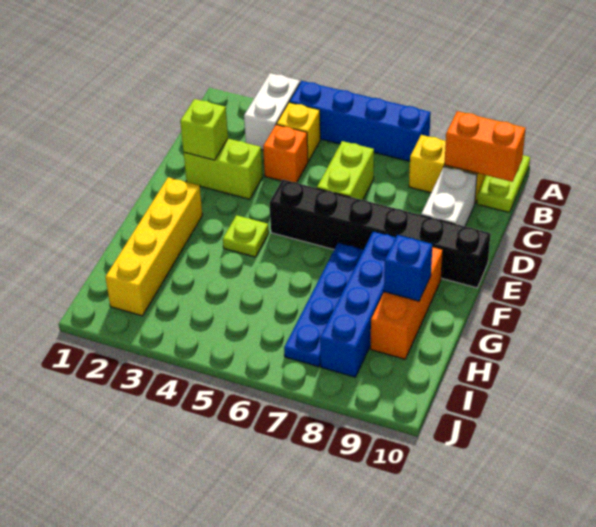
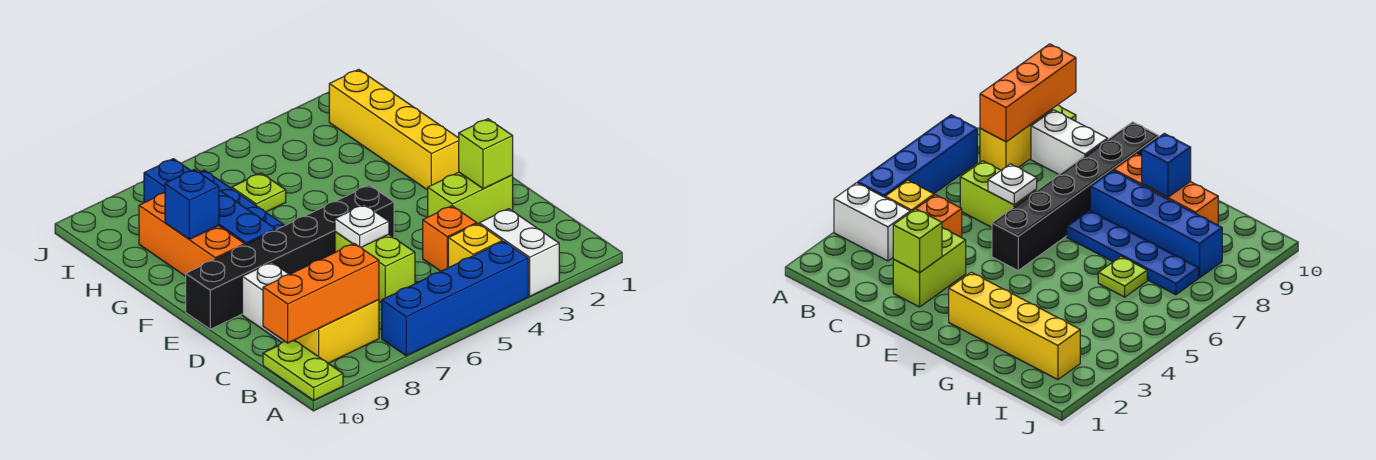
orange 1x2 brick [444,111,526,182] -> orange 1x3 brick [263,243,379,343]
none -> white 1x1 plate [335,205,389,247]
lime 1x1 plate [223,215,269,257] -> lime 1x1 plate moved to [232,173,286,212]

